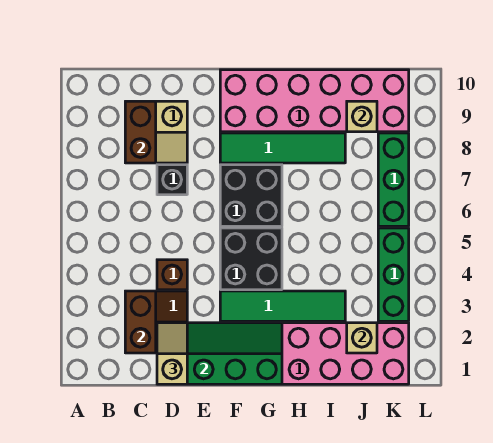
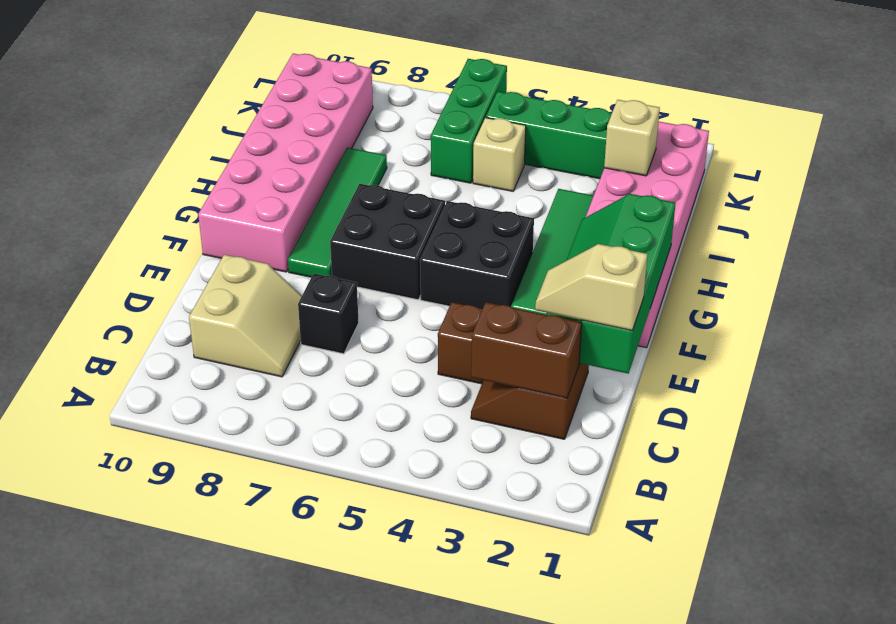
brown 1x2 brick [125,101,156,163] -> none
tan 1x1 brick [347,101,377,132] -> tan 1x1 brick moved to [473,118,526,191]
green 1x3 brick [378,133,409,226] -> green 1x3 brick turned to [431,59,507,183]

